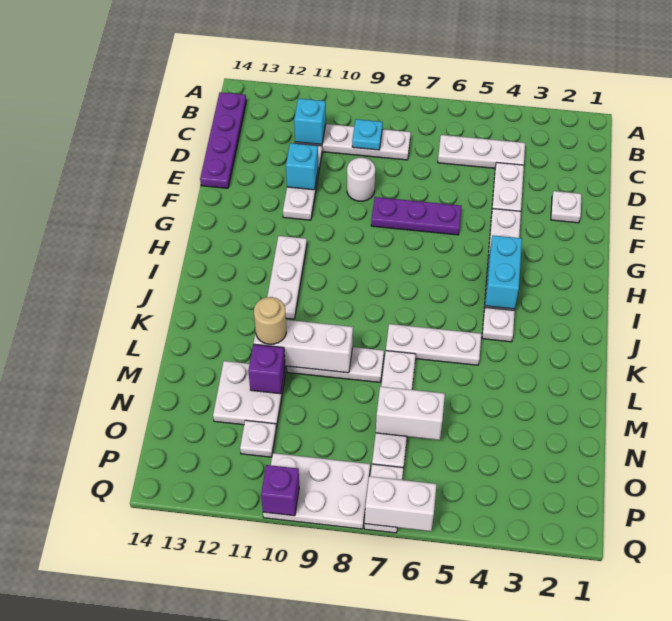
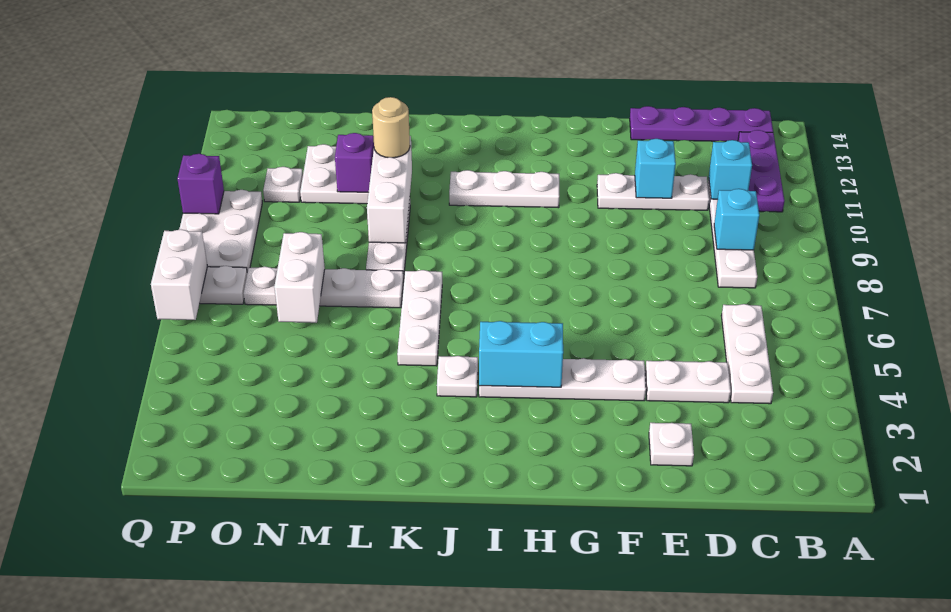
cyan 1x1 plate [352,119,383,150] -> cyan 1x1 brick [714,189,759,250]
white 1x1 round brick [347,158,375,201] -> none
purple 1x3 plate [371,197,461,235] -> purple 1x3 plate moved to [738,130,785,212]

